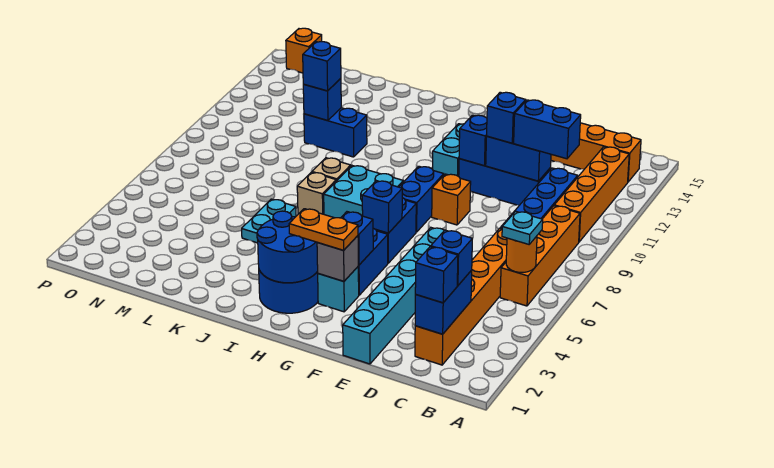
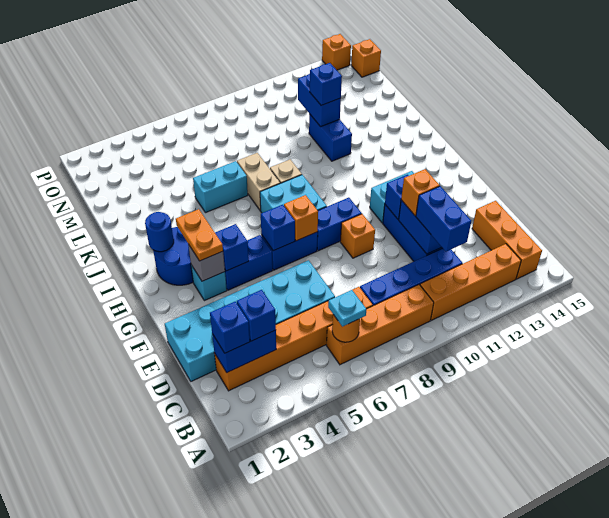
cyan 1x6 brick [343,228,444,364] -> cyan 2x6 brick [165,260,335,381]
blue 1x1 brick [487,92,526,143] -> orange 1x1 brick [401,169,440,216]
none -> orange 1x1 brick [284,195,318,241]
blue 2x2 round brick [257,211,318,283] -> blue 1x1 round brick [145,212,174,252]
tan 1x1 brick [297,172,336,214] -> tan 1x2 brick [237,153,280,211]
cyan 1x2 plate [242,199,296,243] -> cyan 1x2 brick [193,161,248,213]
blue 1x1 brick [303,78,341,121] -> blue 1x2 brick [298,74,341,127]
none -> orange 1x1 brick [322,34,351,70]

